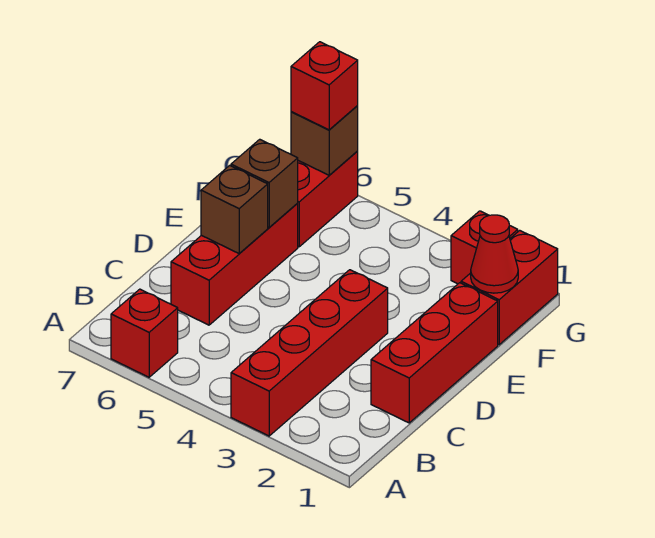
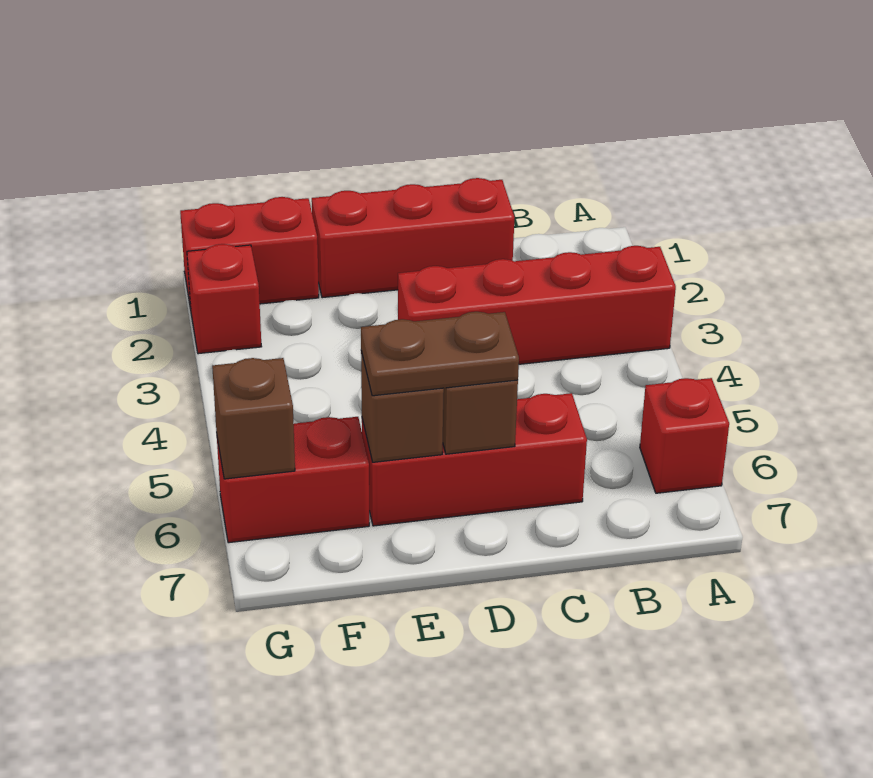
none -> brown 1x2 plate [361,312,519,396]
red 1x1 cone [471,215,518,293] -> none
red 1x1 brick [291,42,358,130] -> none

